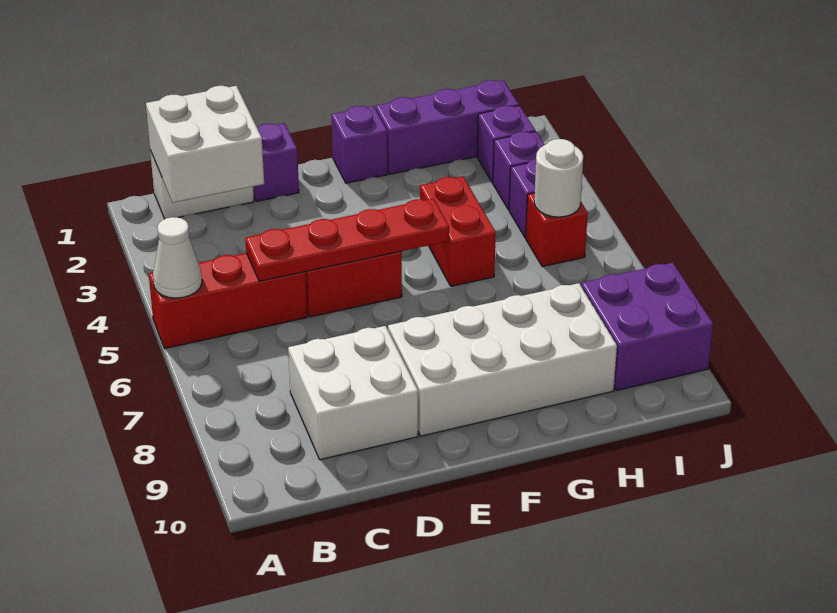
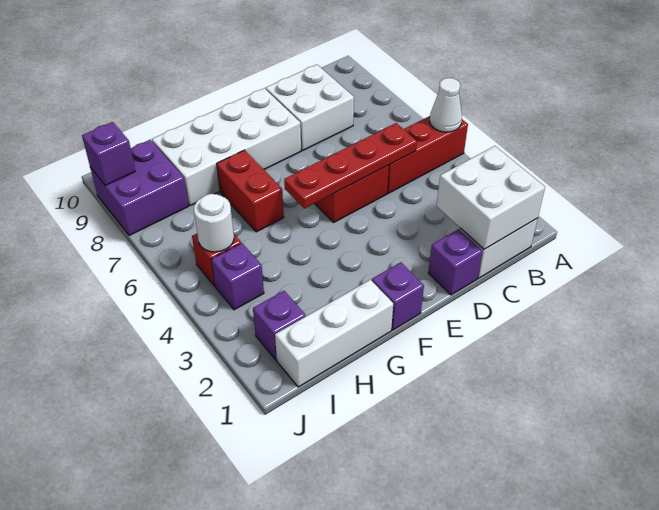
purple 1x3 brick [376,80,519,174] -> white 1x3 brick [275,280,393,387]
red 1x2 brick [420,177,496,286] -> red 1x2 brick moved to [217,150,284,232]
purple 1x1 brick [493,131,545,210] -> purple 1x1 brick moved to [82,122,135,185]

